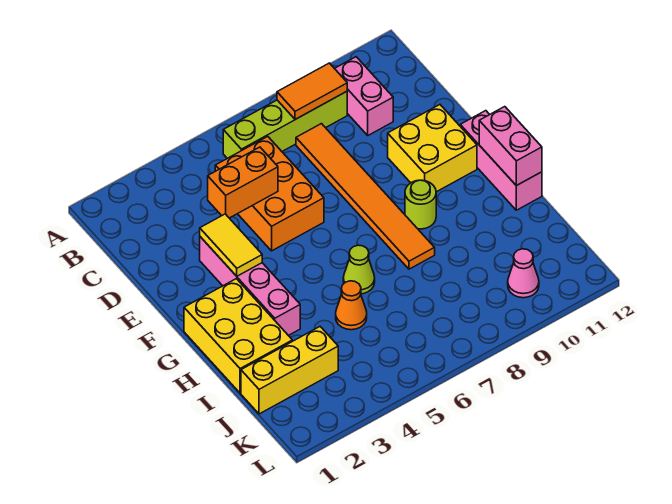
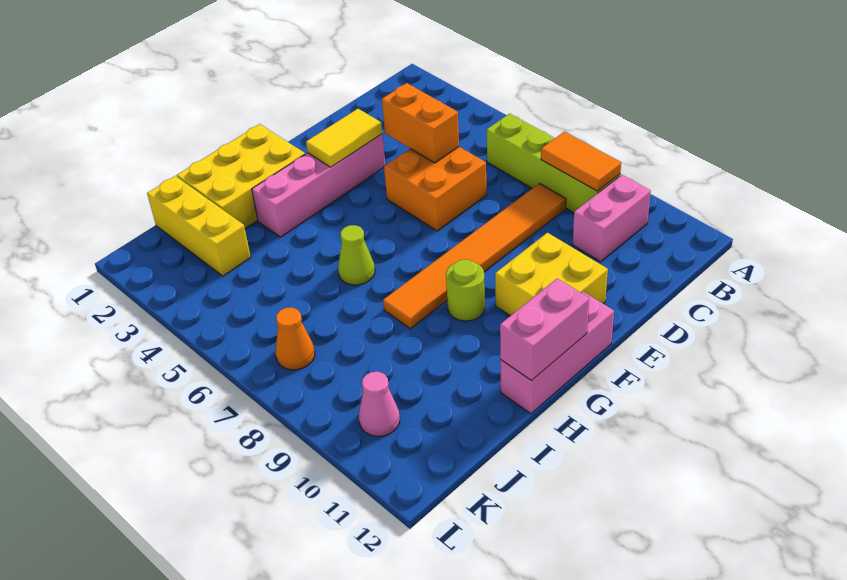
orange 2x3 brick [215,136,324,251] -> orange 2x2 brick [384,147,487,231]
orange 1x1 cone [336,281,367,330] -> orange 1x1 cone moved to [275,308,315,370]

